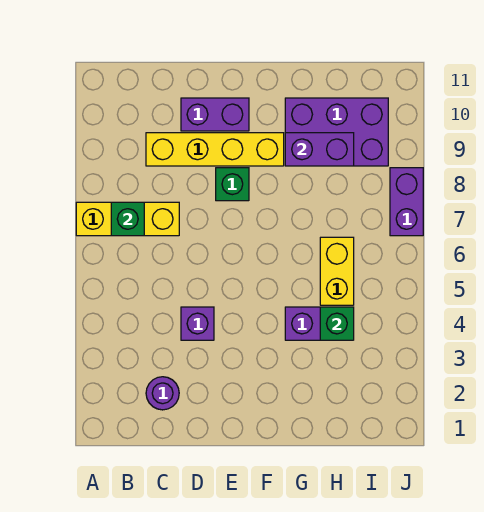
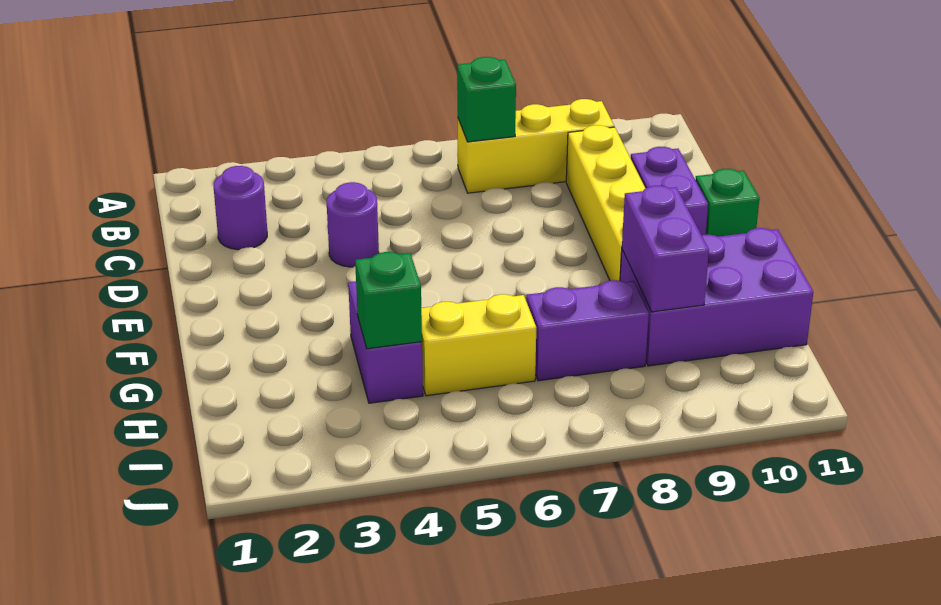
yellow 1x3 brick [76,202,179,236] -> yellow 1x3 brick turned to [458,99,614,193]
purple 1x1 brick [181,307,214,340] -> purple 1x1 round brick [327,182,379,267]
green 1x1 brick [216,168,249,201] -> green 1x1 brick moved to [696,169,759,237]
purple 2x3 brick [285,98,388,166] -> purple 2x3 brick turned to [620,228,813,366]
purple 1x2 brick [390,168,423,236] -> purple 1x2 brick moved to [526,280,649,381]

